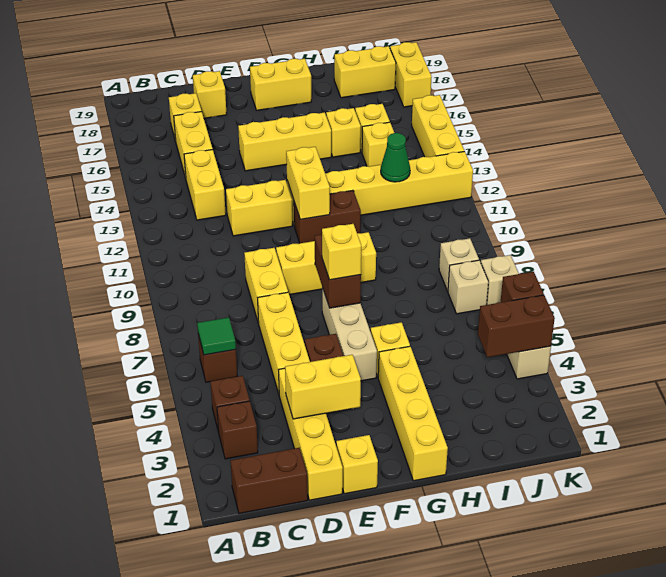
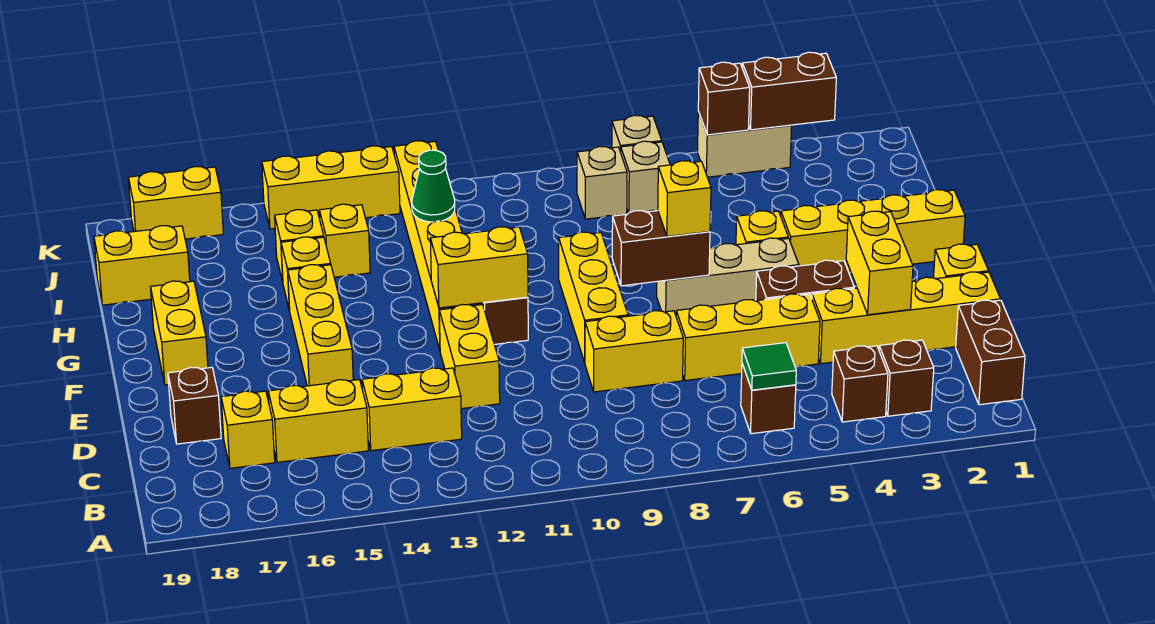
yellow 1x1 brick [193,71,227,118] -> brown 1x1 brick [168,367,221,444]
yellow 1x2 brick [334,46,396,98] -> yellow 1x2 brick turned to [94,226,190,305]
brown 1x2 brick [478,295,555,357] -> brown 1x2 brick turned to [742,52,836,130]

